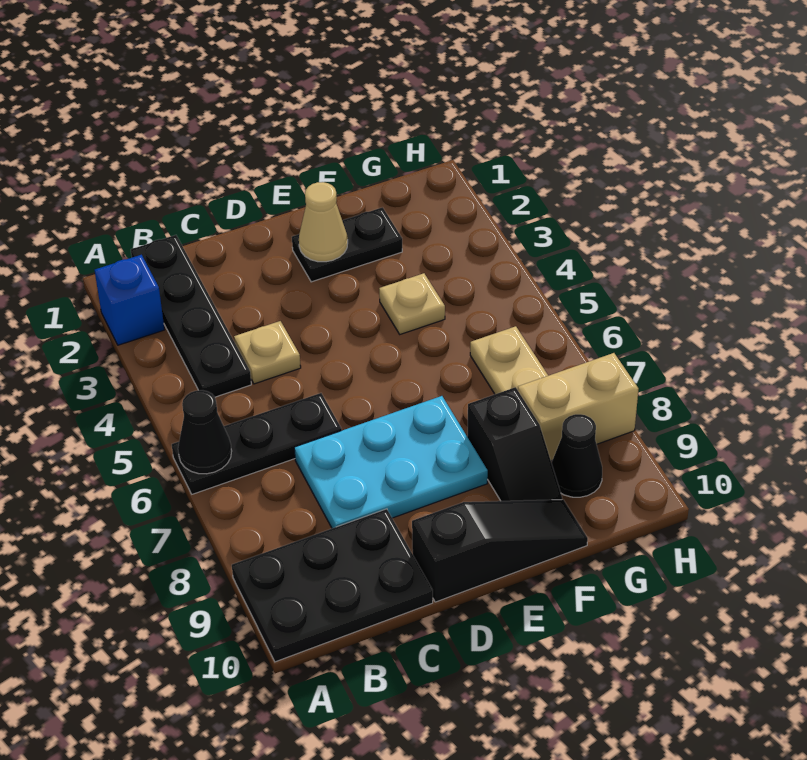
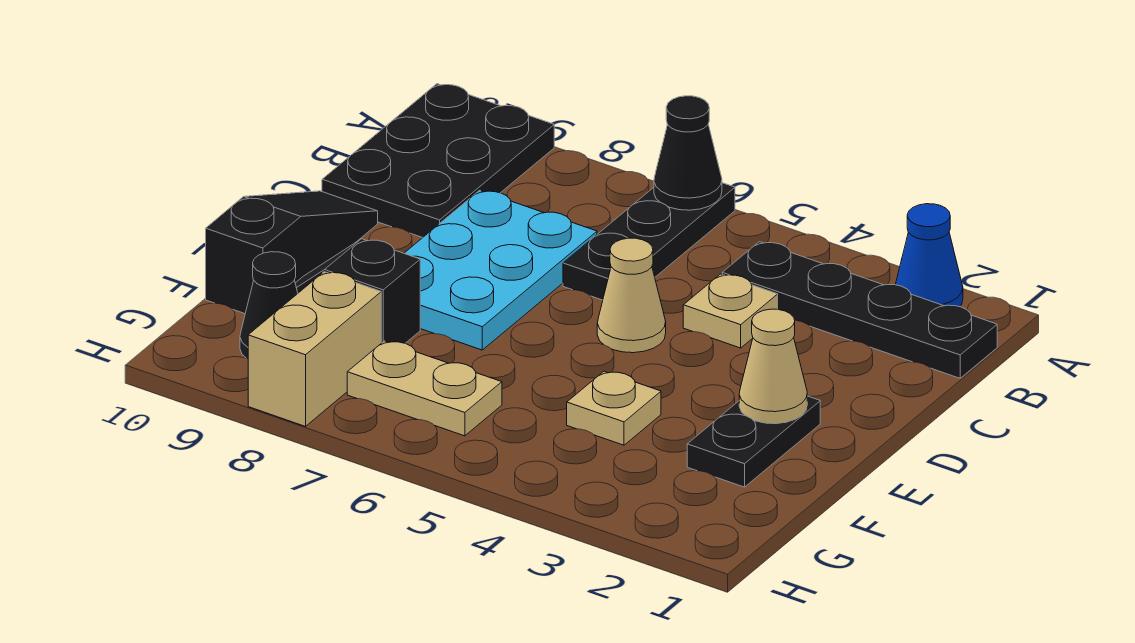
blue 1x1 brick [95,255,164,345] -> blue 1x1 cone [896,204,963,307]
none -> tan 1x1 cone [597,238,666,353]
black 1x3 slope [412,500,588,602] -> black 1x3 slope turned to [206,191,378,314]

